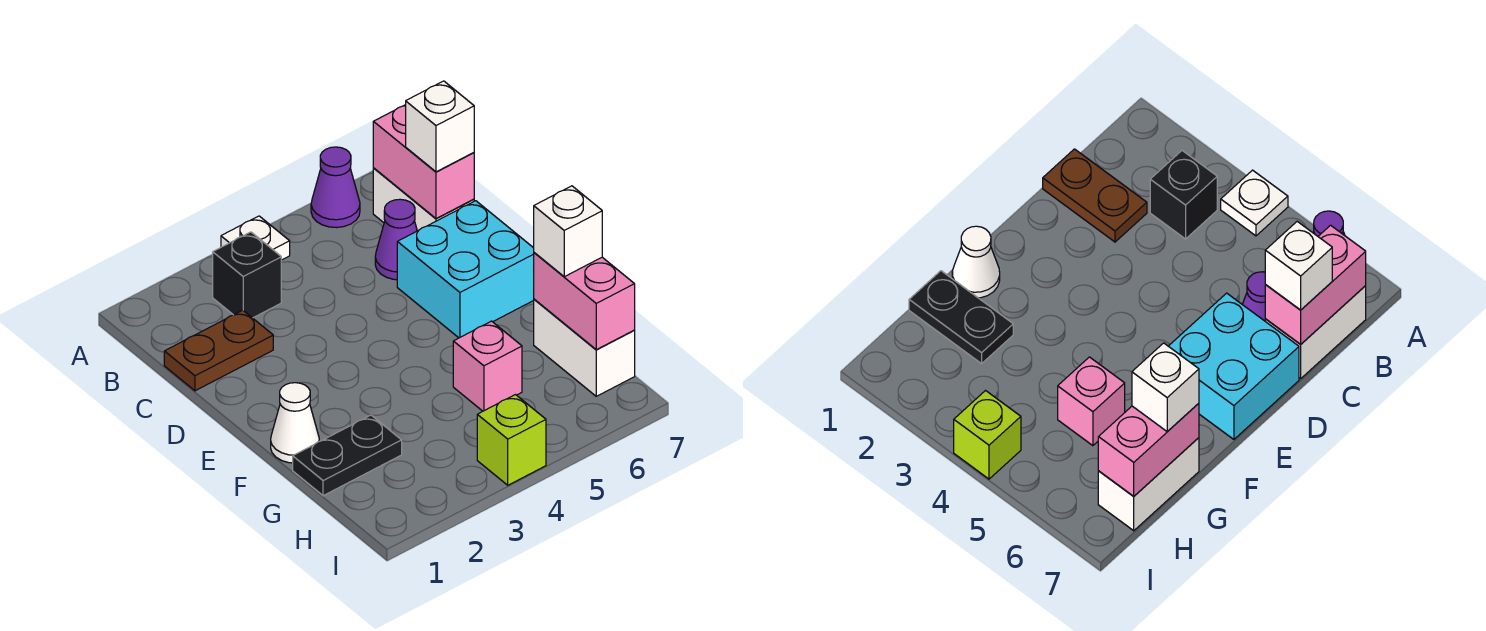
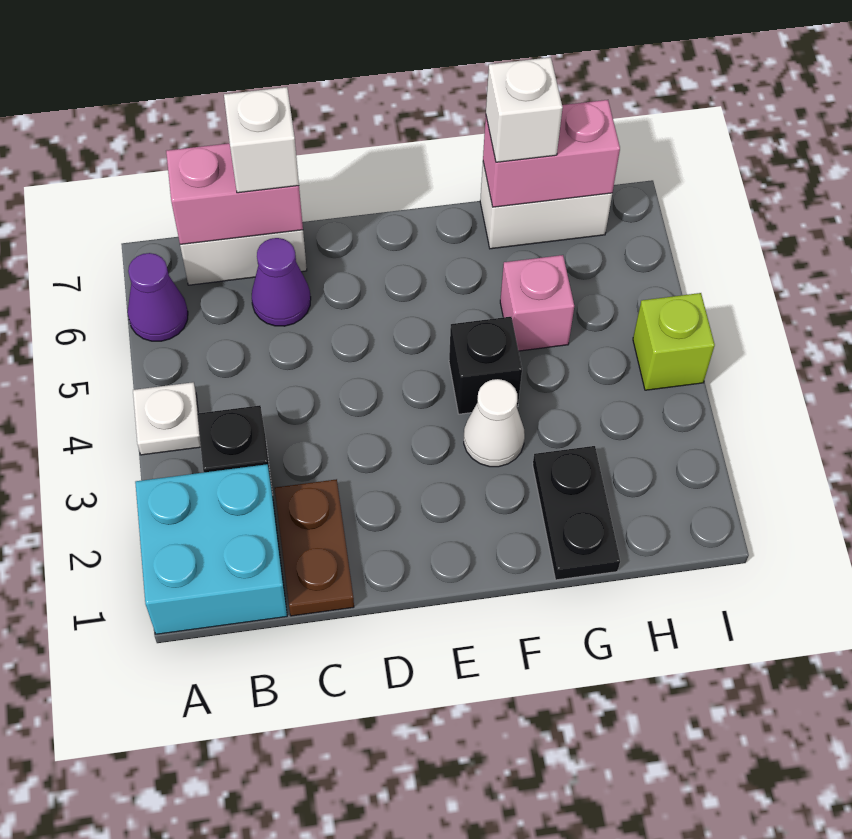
cyan 2x2 brick [397,201,534,338] -> cyan 2x2 brick moved to [135,464,287,634]
white 1x1 cone [271,383,319,463] -> white 1x1 cone moved to [464,379,525,467]
none -> black 1x1 brick [449,317,522,414]

